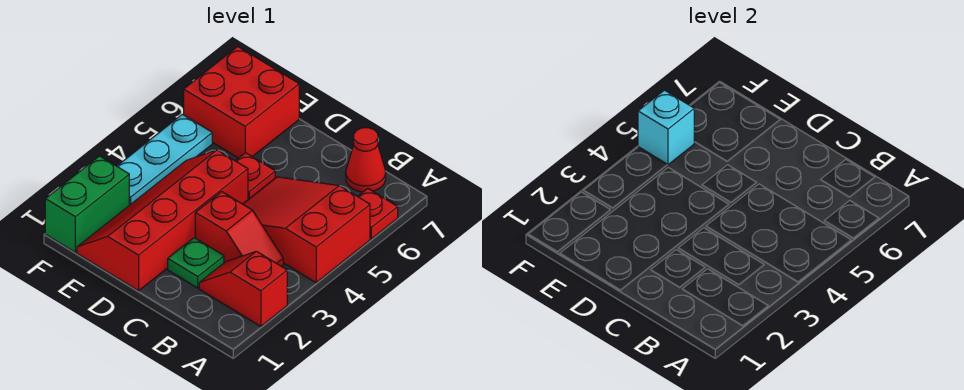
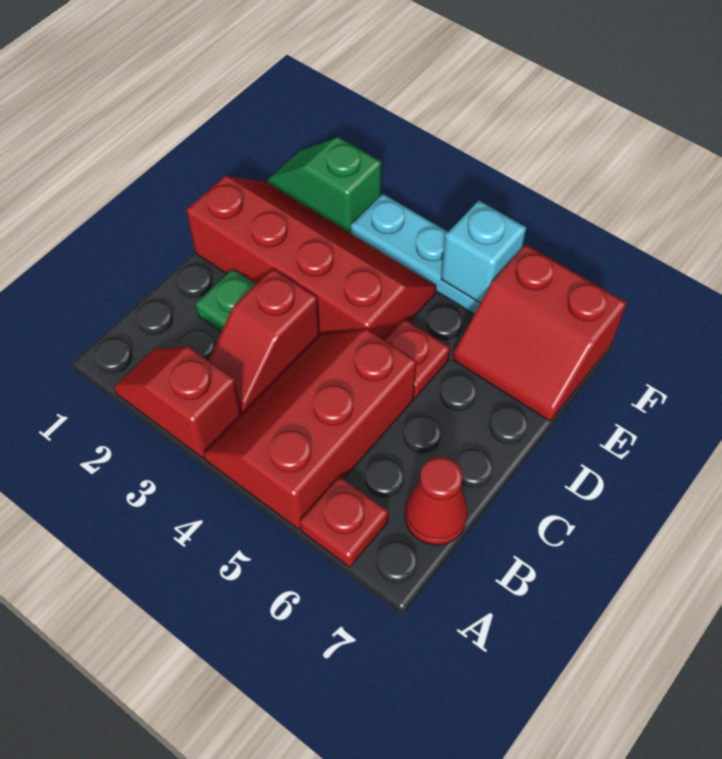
red 1x2 slope [199,251,287,326] -> red 1x2 slope turned to [114,347,242,458]
red 2x3 slope [243,177,370,283] -> red 2x3 slope turned to [204,329,417,529]
red 2x2 brick [184,46,299,158] -> red 2x2 slope [453,245,627,421]
green 1x2 brick [45,156,129,252] -> green 1x2 slope [267,137,381,234]

